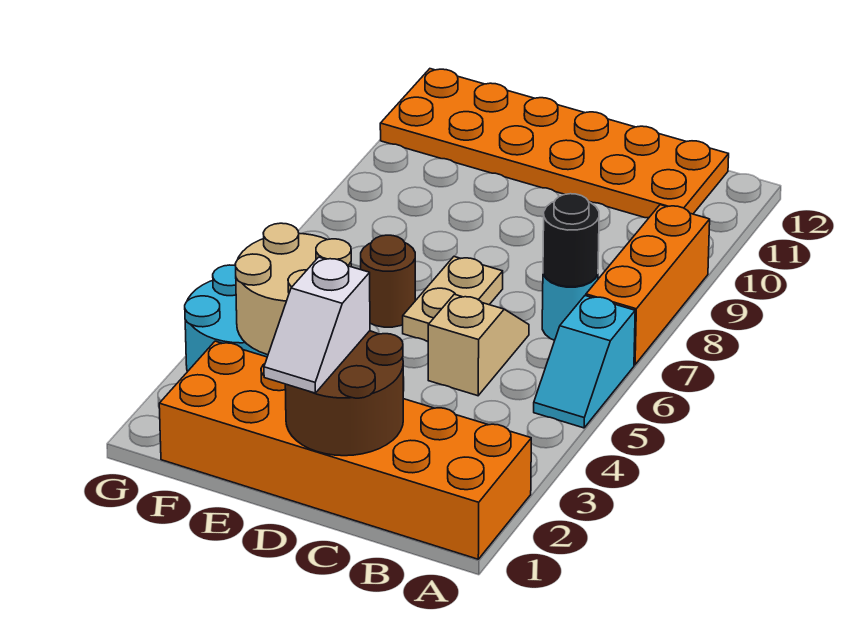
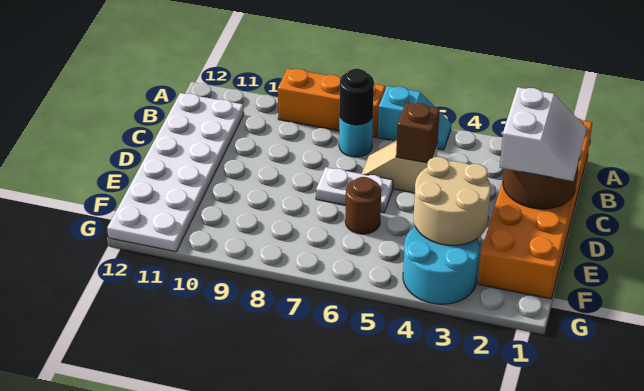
orange 2x6 plate [380,69,729,218] -> white 2x6 plate [107,93,244,252]
none -> brown 1x1 brick [396,103,440,163]
white 1x2 slope [264,257,370,393] -> white 2x2 slope [500,87,586,181]
tan 1x2 plate [403,256,503,341] -> white 1x2 plate [316,167,393,212]

